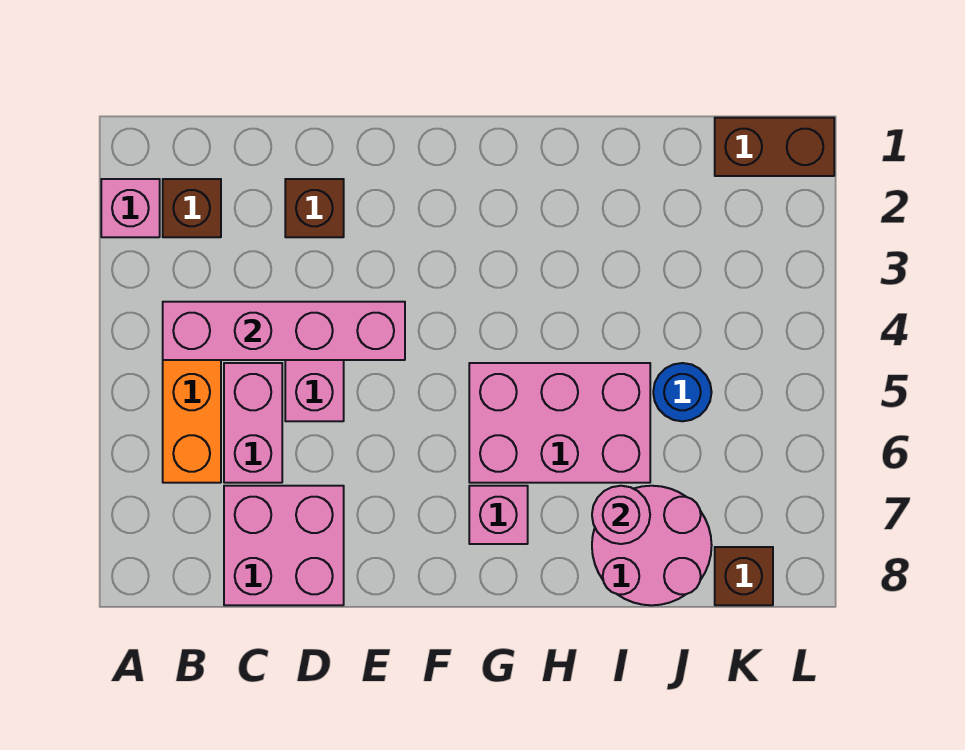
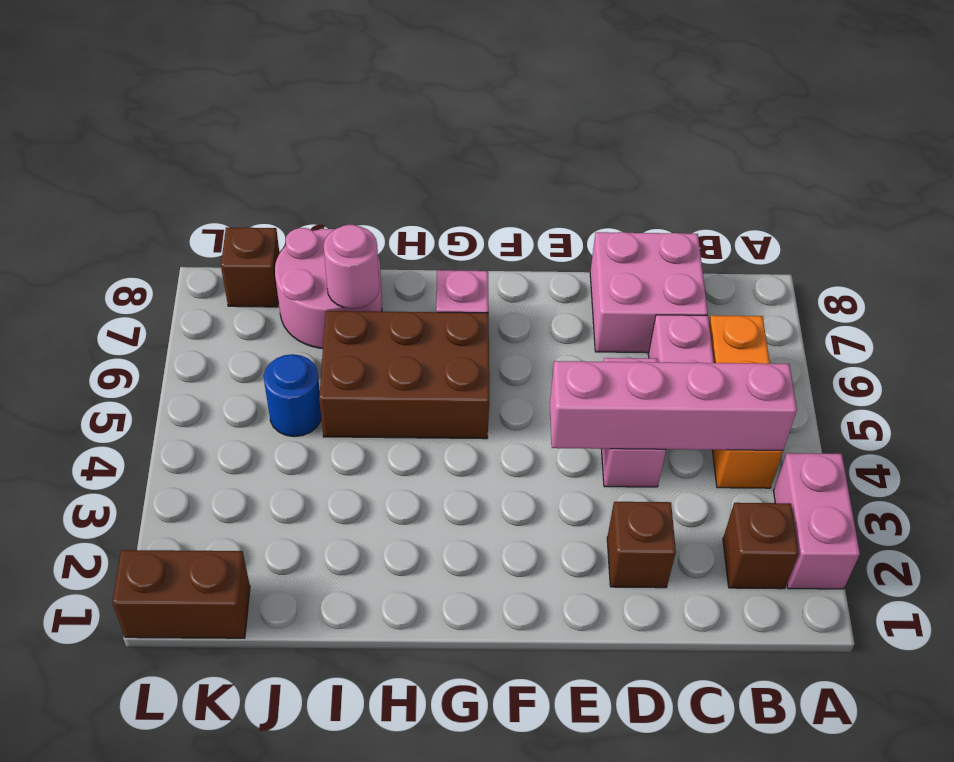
pink 1x1 brick [101,179,160,237] -> pink 1x2 brick [774,453,860,589]
pink 2x3 brick [469,363,650,483] -> brown 2x3 brick [319,311,489,439]

